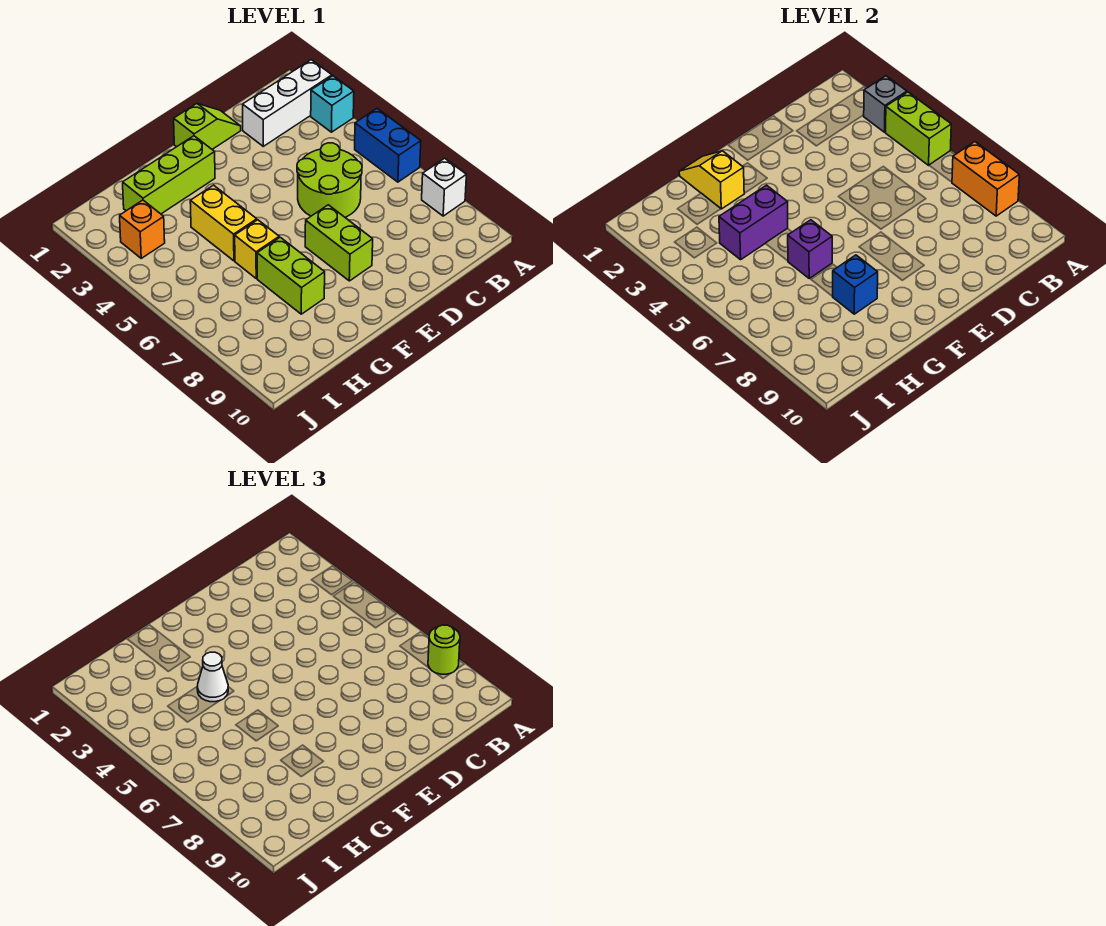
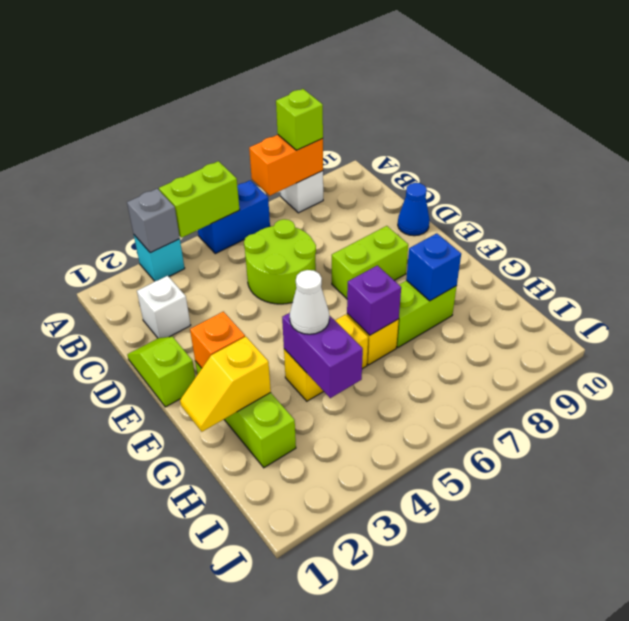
white 1x3 brick [243,60,332,146] -> white 1x1 brick [137,276,191,338]
lime 1x1 round brick [428,625,460,674] -> lime 1x1 brick [276,89,323,150]
none -> blue 1x1 cone [398,183,430,236]
orange 1x1 brick [120,200,165,258] -> orange 1x1 brick moved to [190,312,245,368]

